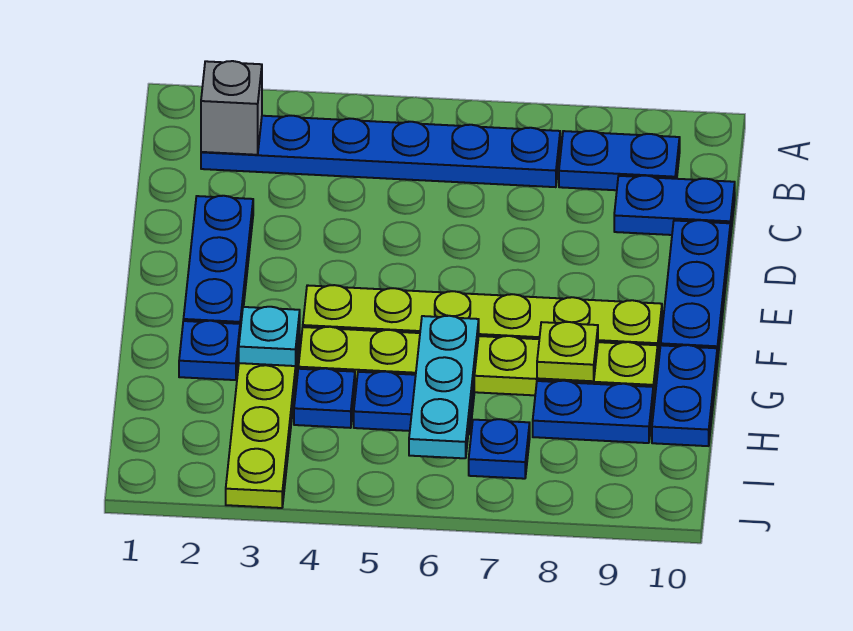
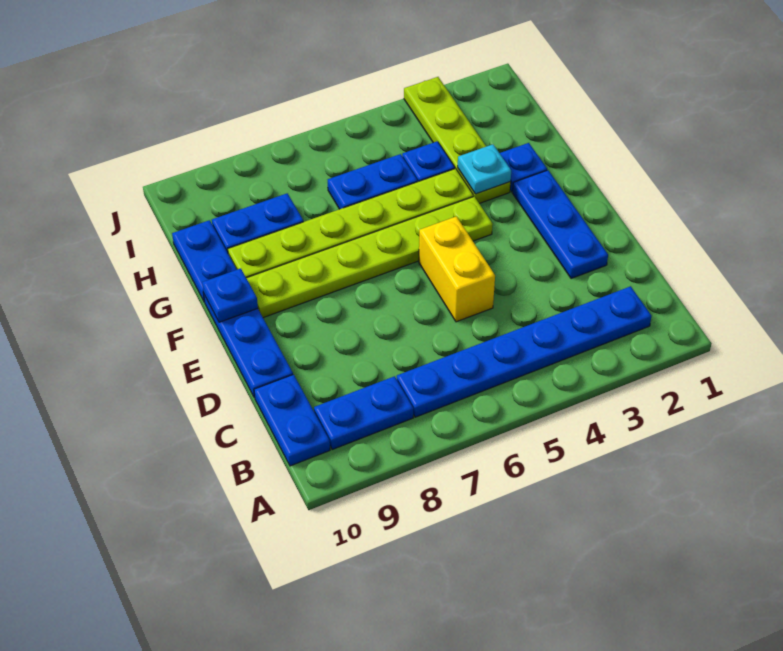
grey 1x1 brick [201,61,262,155] -> none
blue 1x2 plate [614,176,735,238] -> blue 1x2 plate turned to [254,375,330,466]
none -> yellow 1x2 brick [419,216,495,322]
cyan 1x3 plate [409,316,479,458] -> none
lime 1x1 plate [537,322,598,381] -> none
blue 1x1 plate [469,419,530,479] -> blue 1x1 plate moved to [202,268,258,322]

